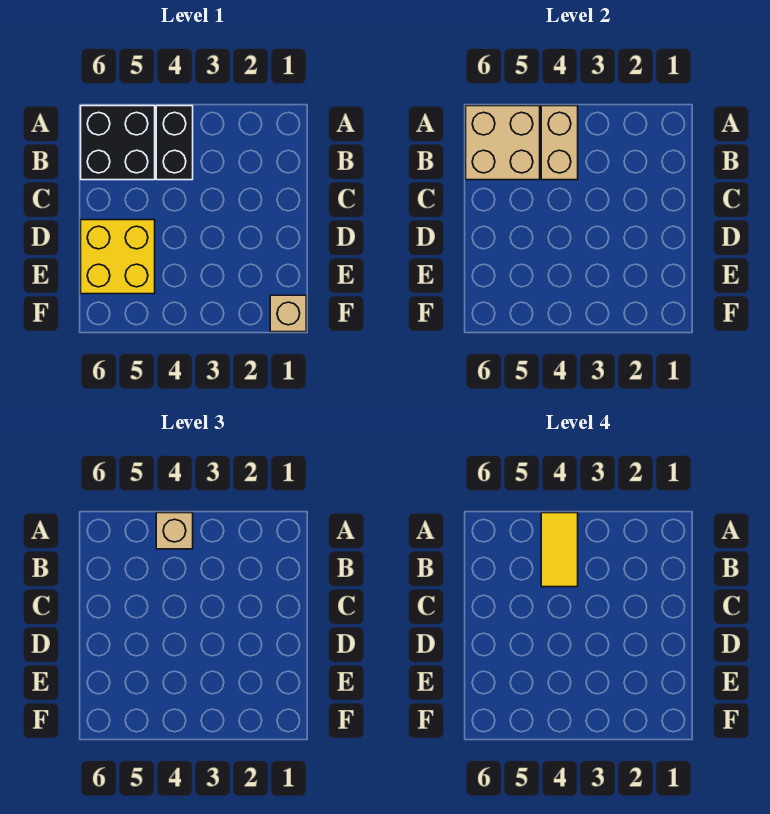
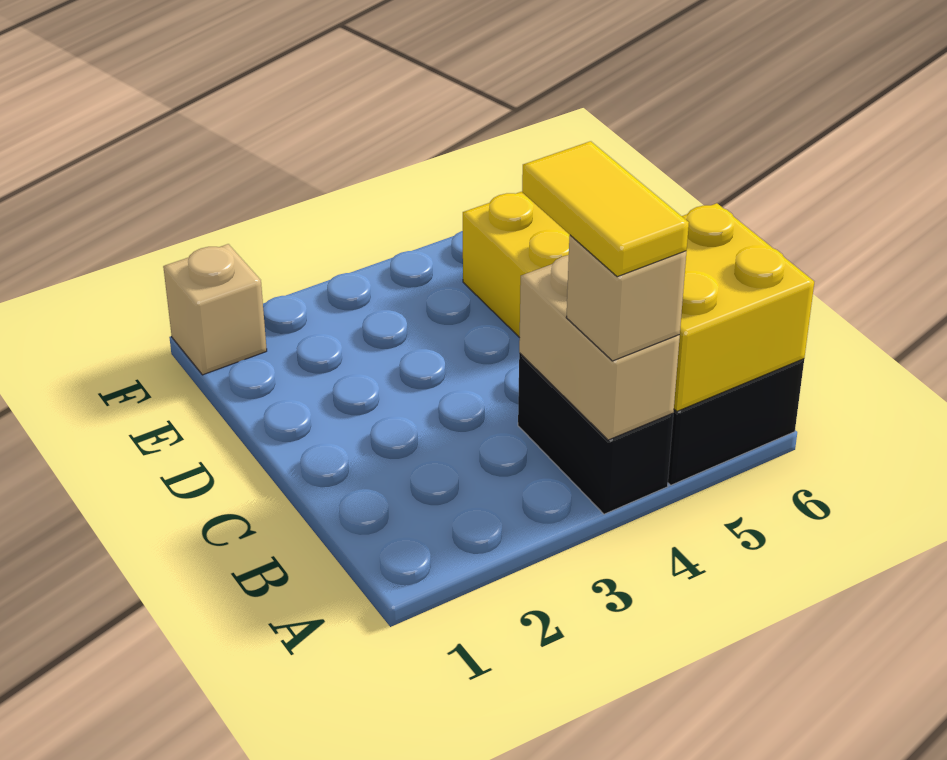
tan 2x2 brick [466,106,540,180] -> yellow 2x2 brick [674,203,814,411]

